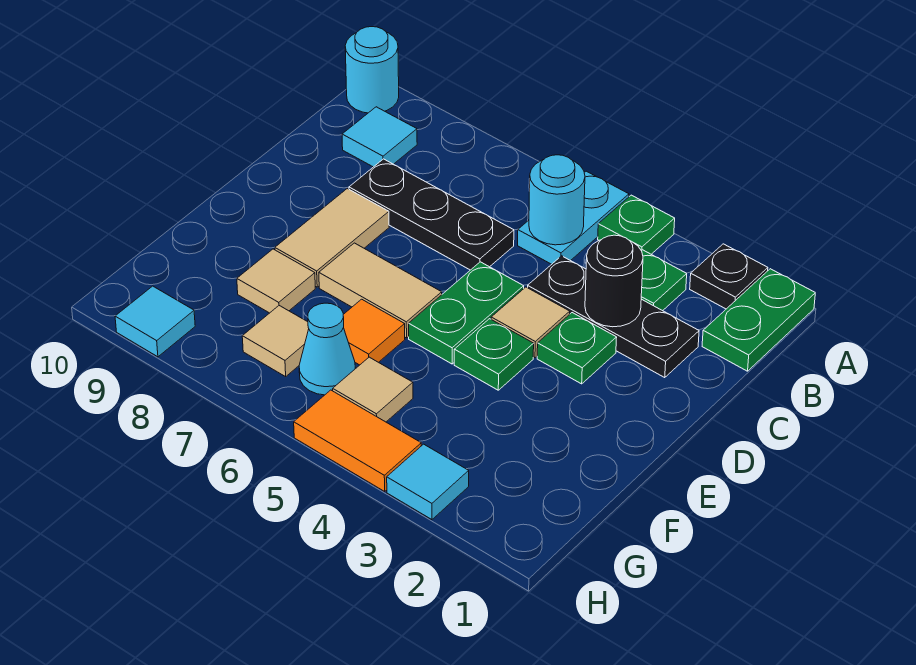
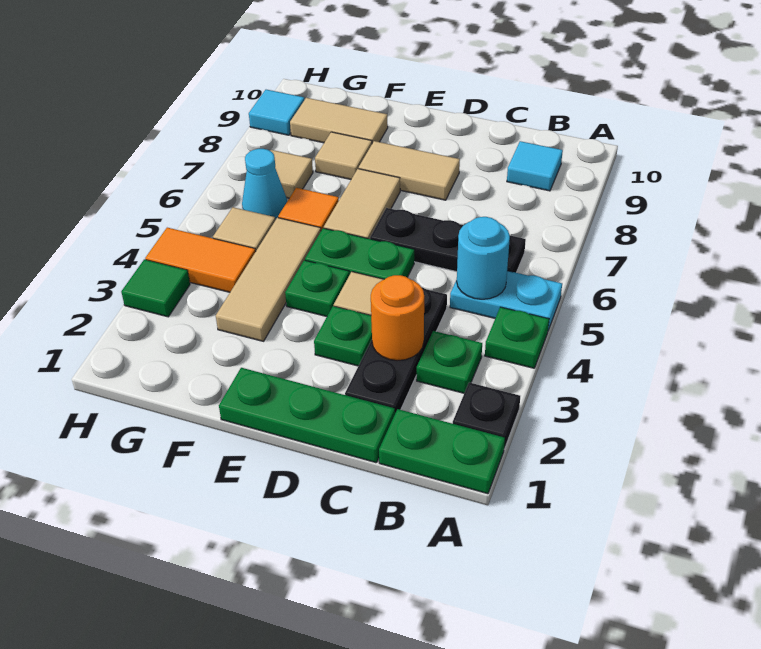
cyan 1x1 round brick [345,27,399,113] -> none
none -> green 1x3 plate [219,368,395,463]
black 1x1 round brick [585,235,643,327] -> orange 1x1 round brick [371,275,424,361]
black 1x3 plate [349,159,514,270] -> black 1x3 plate turned to [370,208,526,273]
none -> tan 1x3 tile [216,218,321,341]
none -> tan 1x2 tile [290,98,388,143]
cyan 1x1 tile [387,444,469,520] -> green 1x1 tile [121,259,190,317]
orange 1x2 tile [294,390,421,491] -> orange 1x2 tile turned to [145,228,256,292]

